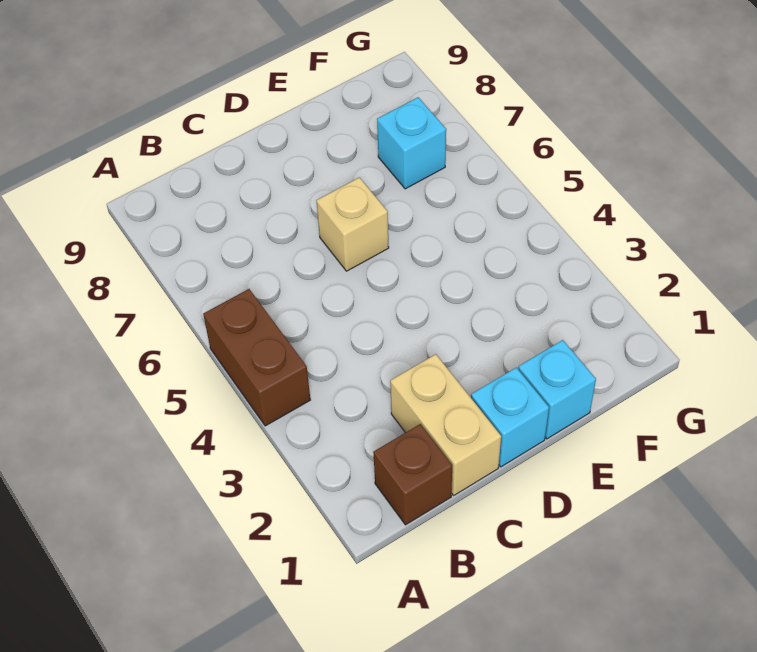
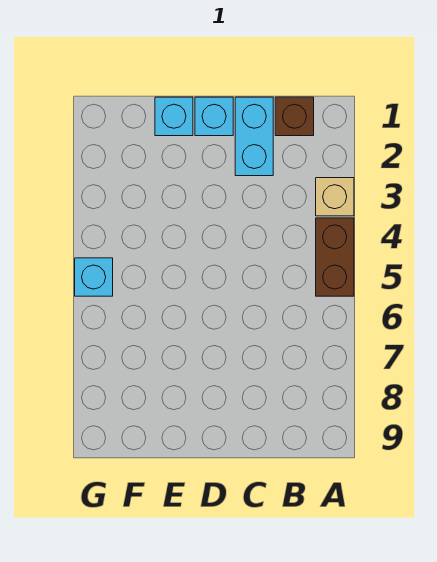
tan 1x2 brick [390,354,501,495] -> cyan 1x2 brick [235,97,273,176]
tan 1x1 brick [316,177,389,271] -> tan 1x1 brick moved to [316,178,354,216]
cyan 1x1 brick [377,97,446,189] -> cyan 1x1 brick moved to [75,258,113,296]

